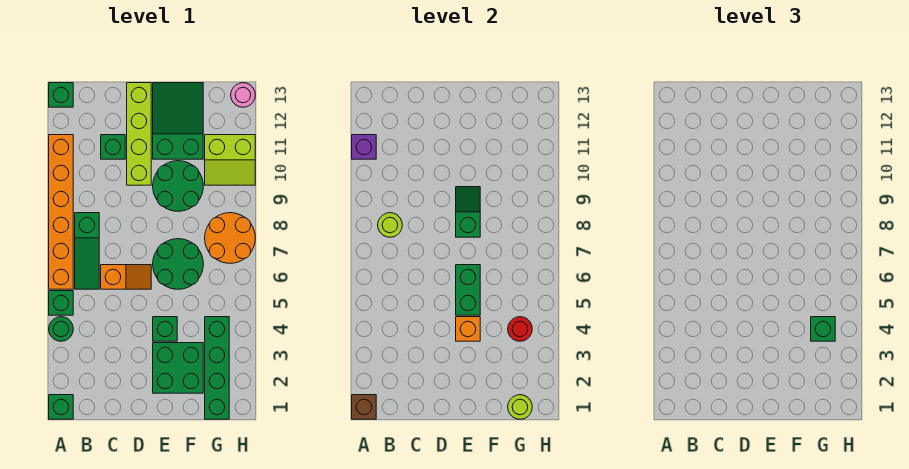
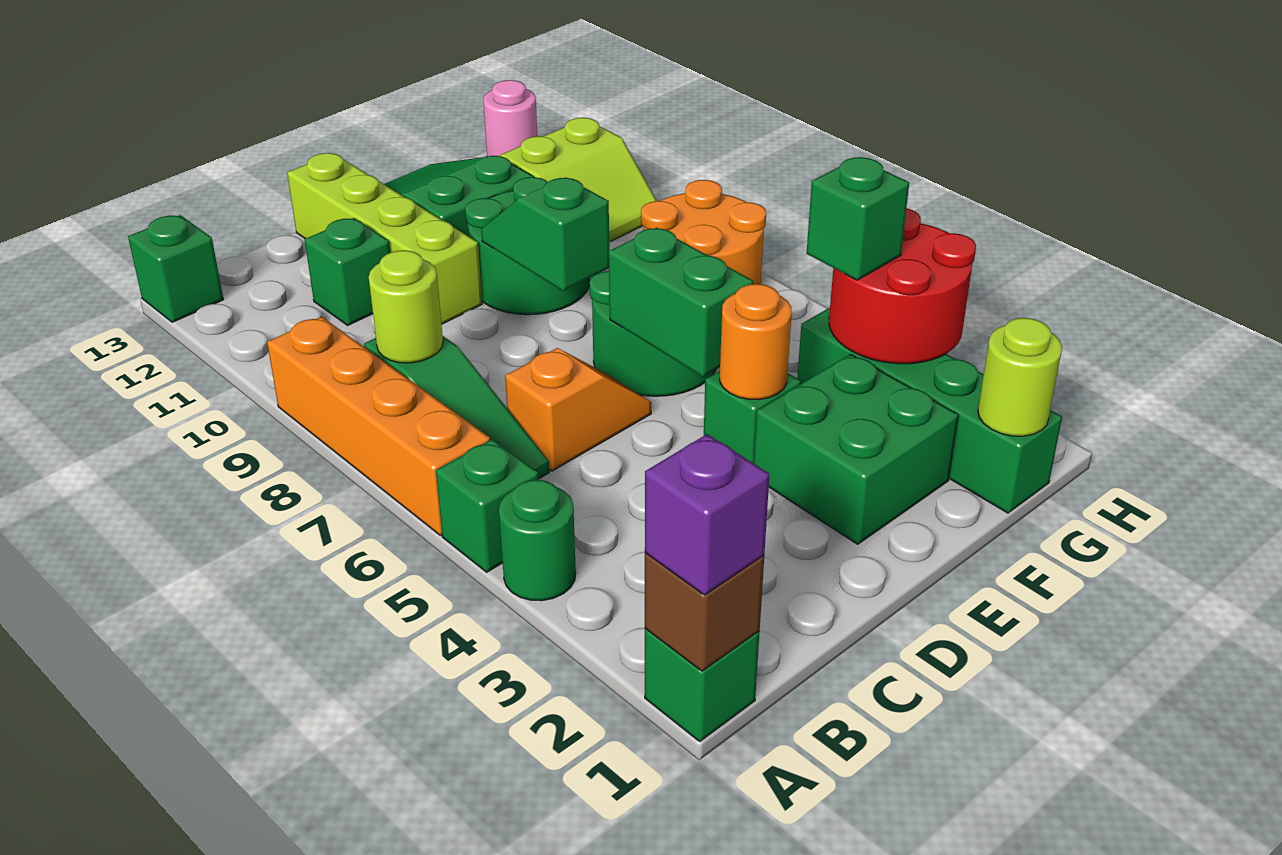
orange 1x6 brick [49,135,73,289] -> orange 1x4 brick [267,317,490,535]
purple 1x1 brick [352,135,376,159] -> purple 1x1 brick moved to [645,434,769,595]
orange 1x1 brick [456,317,480,341] -> orange 1x1 round brick [720,284,792,400]
red 1x1 round brick [508,317,532,341] -> red 2x2 round brick [829,208,976,364]

